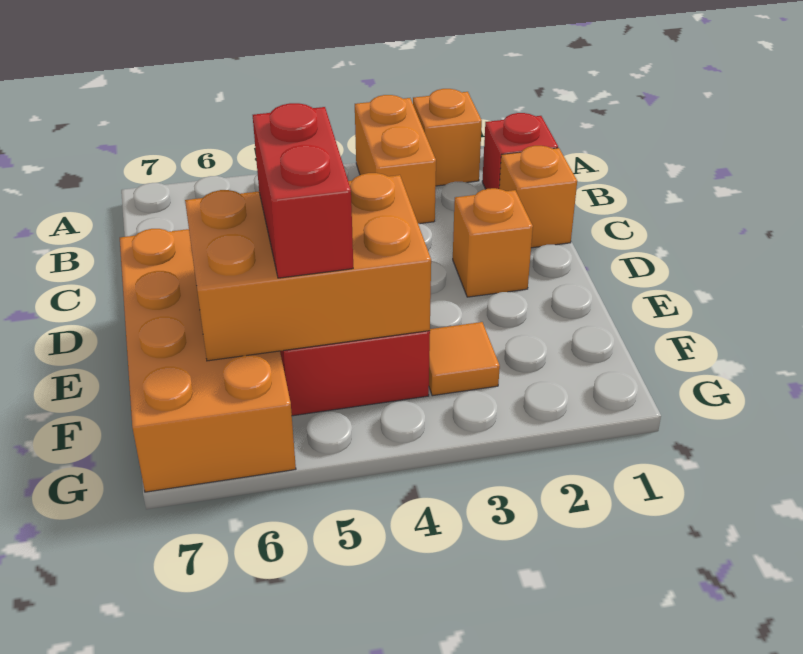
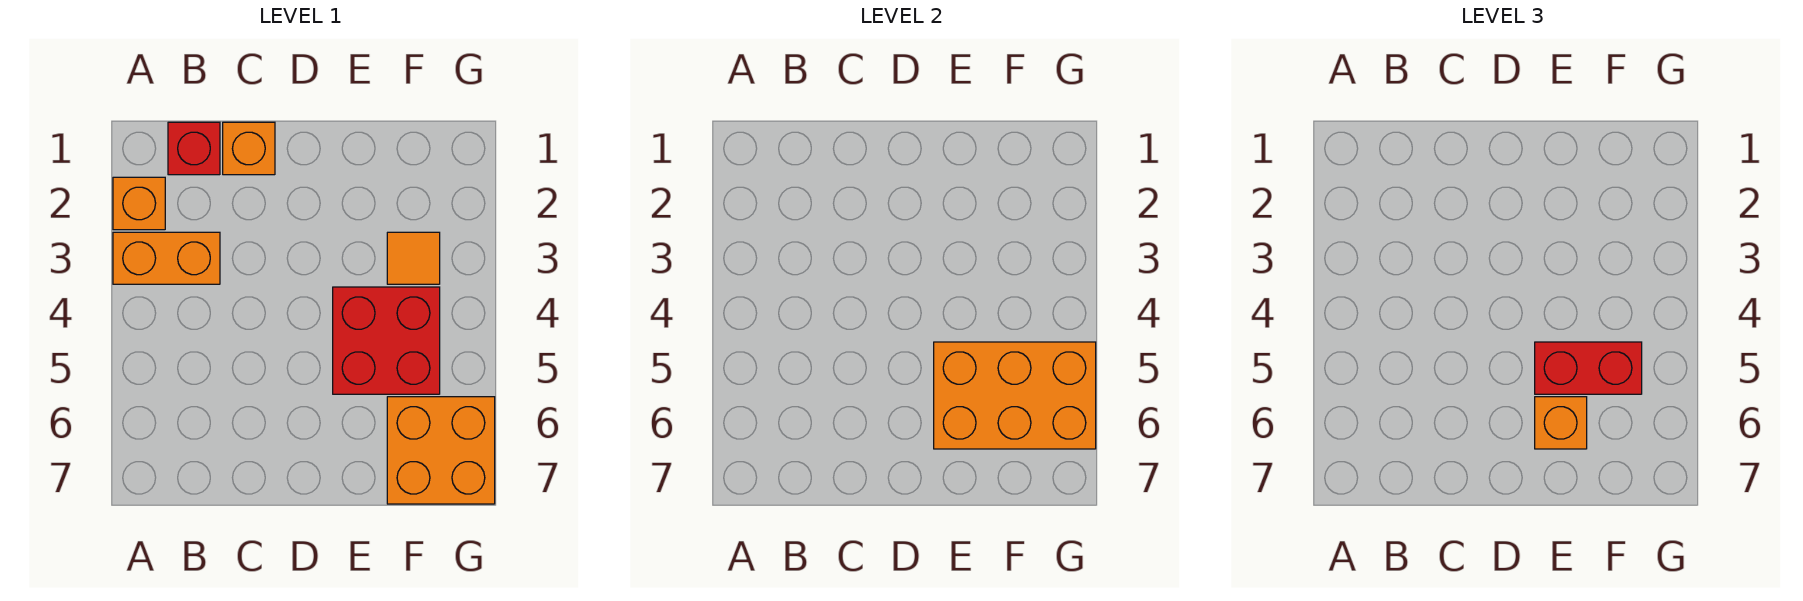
orange 1x1 brick [453,188,533,297] -> orange 1x1 brick moved to [1535,397,1587,449]
orange 2x4 brick [120,229,296,492] -> orange 2x2 brick [387,397,495,504]
orange 2x3 brick [185,173,431,361] -> orange 2x3 brick turned to [934,342,1096,449]

